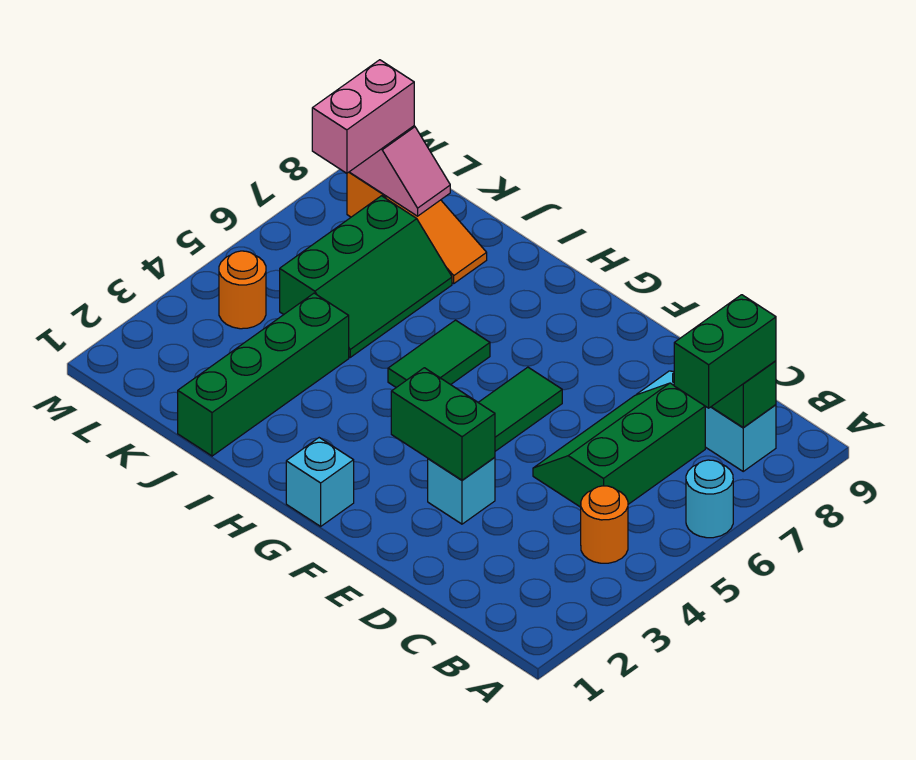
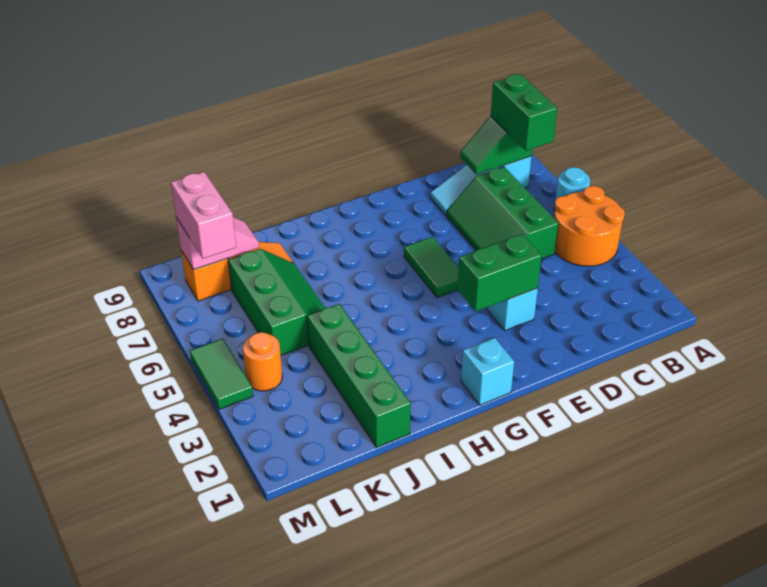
orange 1x1 round brick [581,486,628,563] -> orange 2x2 round brick [554,186,625,266]
green 1x2 tile [388,320,490,387] -> green 1x2 tile moved to [190,339,253,409]

